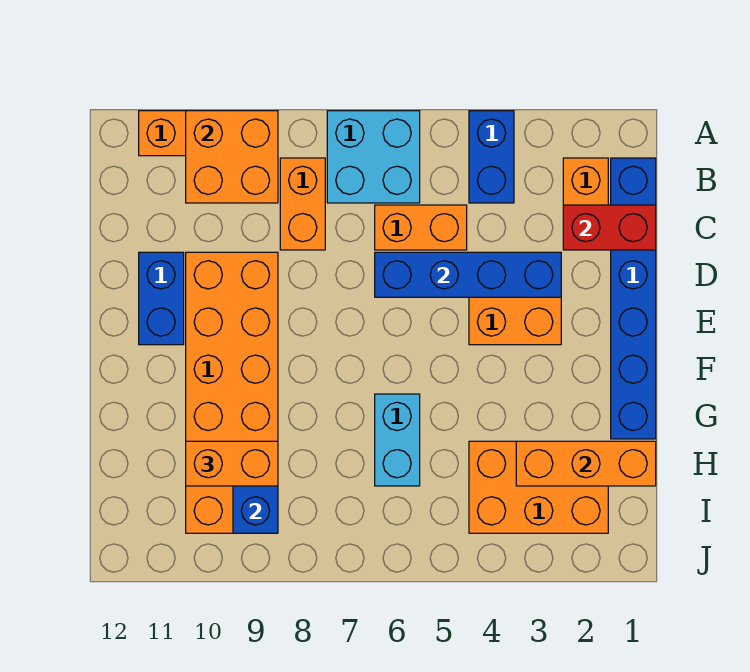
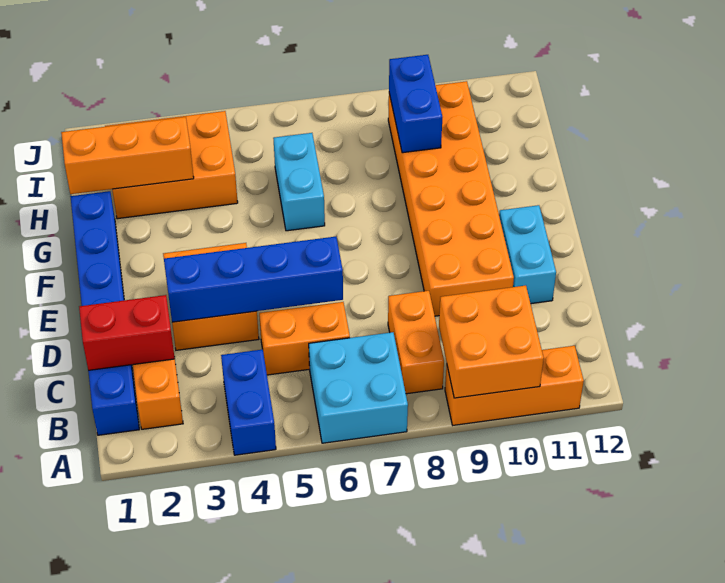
blue 1x2 brick [139,252,184,345] -> cyan 1x2 brick [499,205,556,304]
orange 1x2 brick [186,441,278,486] -> none

